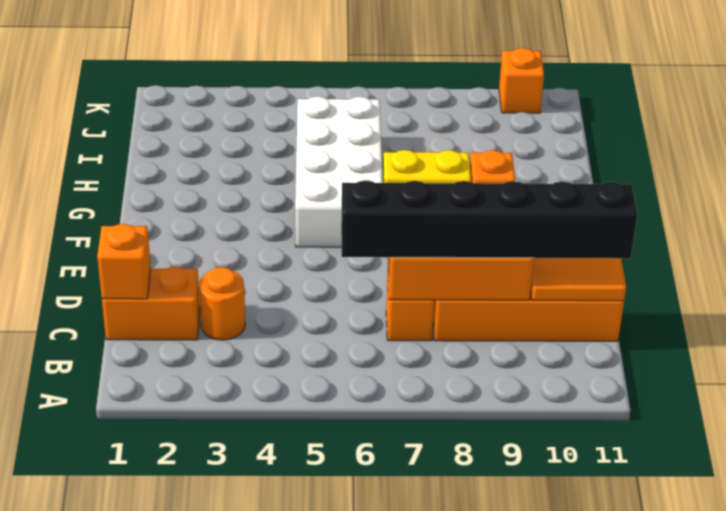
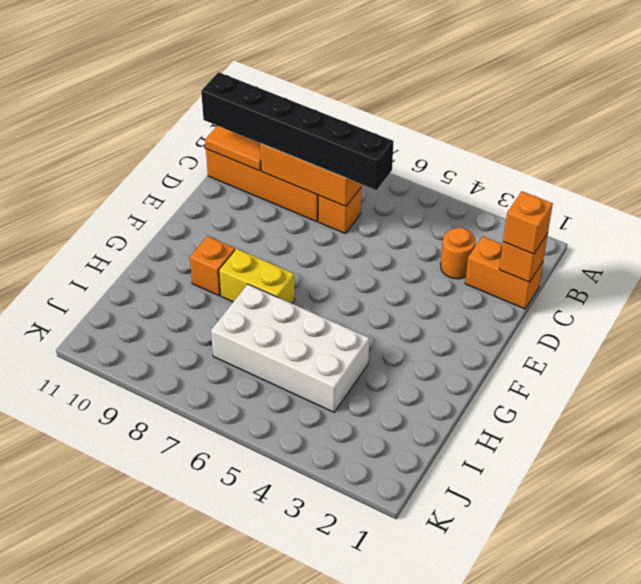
white 2x4 brick [295,96,383,247] -> white 2x4 brick turned to [211,284,369,412]
orange 1x1 brick [499,48,544,113] -> orange 1x1 brick moved to [503,191,553,254]

